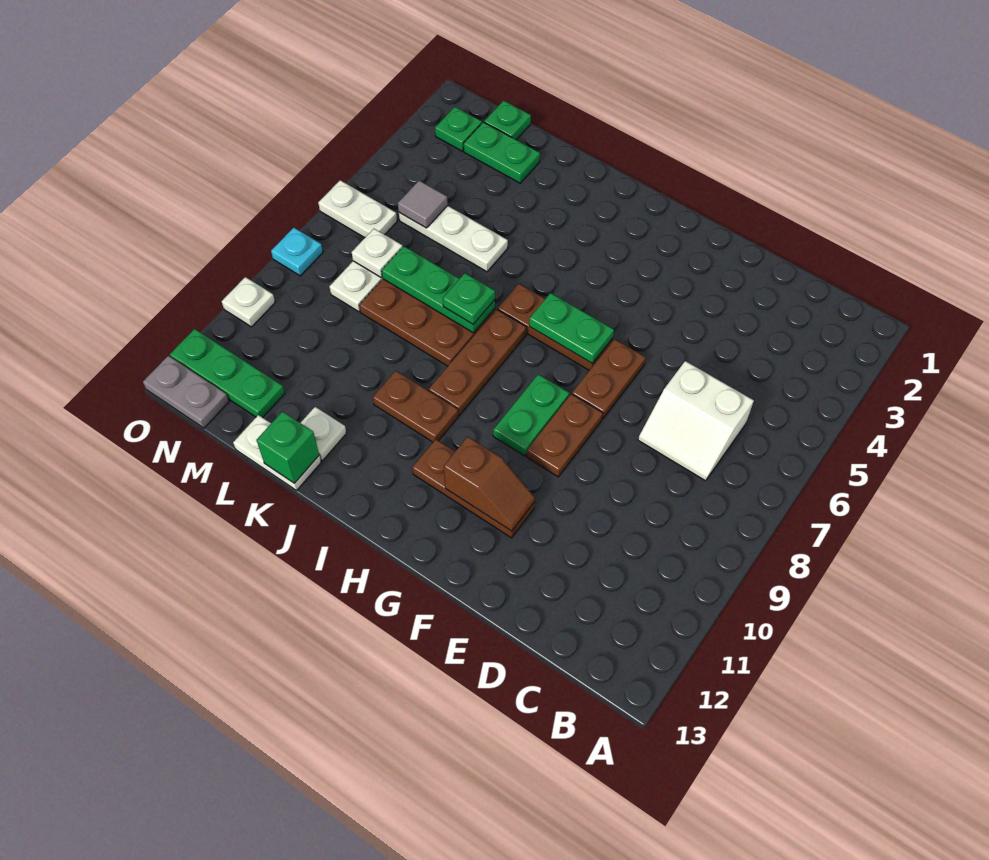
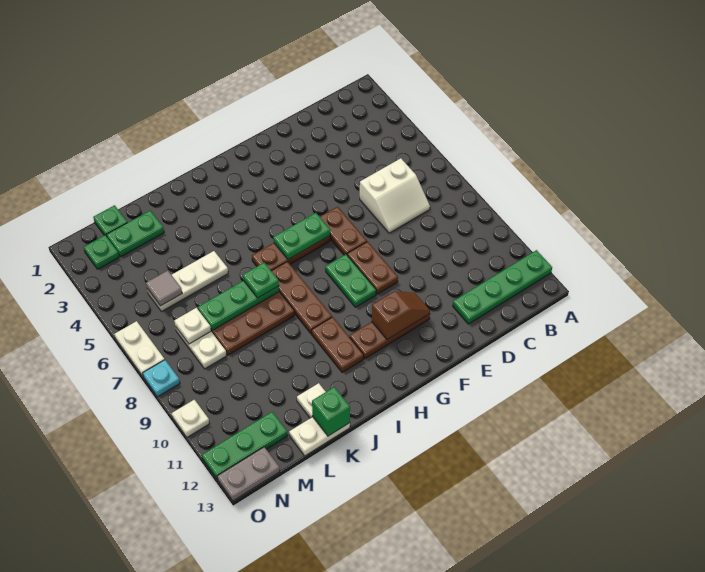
none -> green 1x4 plate [453,250,552,324]
brown 1x2 plate [373,371,458,442] -> brown 1x2 plate turned to [312,317,364,373]
white 1x2 plate [318,180,397,238] -> white 1x2 plate turned to [115,321,165,376]

